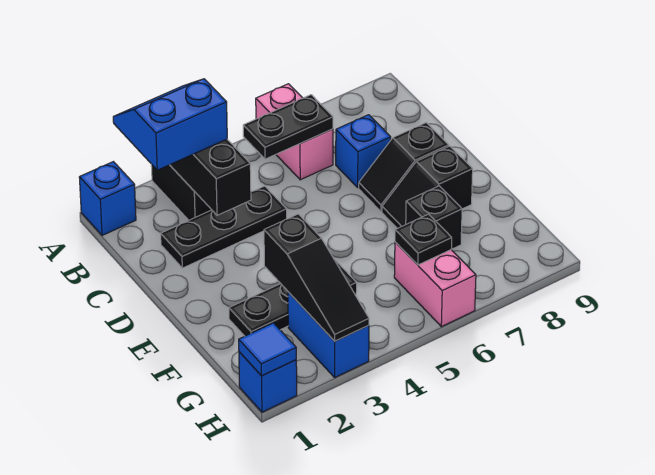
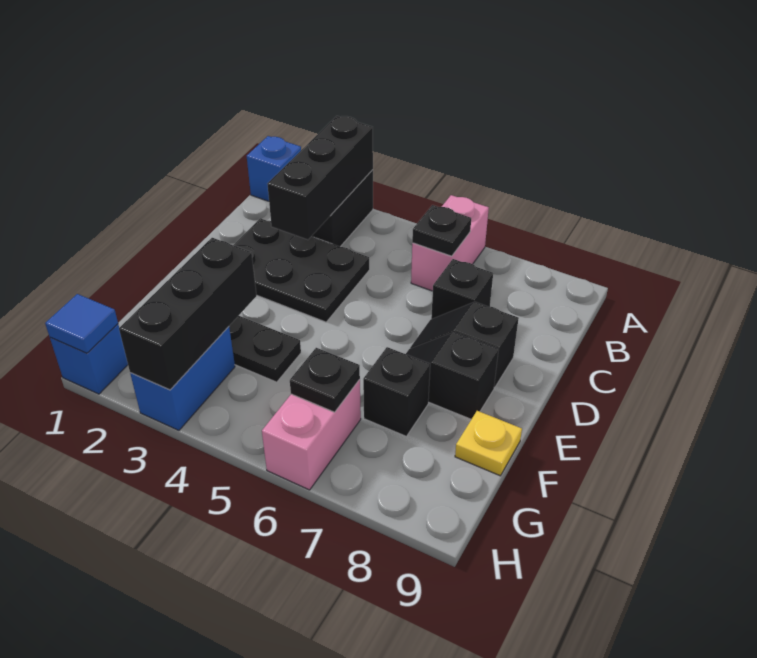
blue 2x2 slope [113,79,227,170] -> none
black 1x2 plate [243,95,333,159] -> black 1x1 plate [412,205,471,256]
black 1x3 plate [161,186,287,268] -> black 2x3 plate [234,218,370,322]
blue 1x1 brick [336,115,391,188] -> black 1x1 brick [431,259,493,319]
black 1x3 slope [264,214,369,341] -> black 1x3 brick [119,238,257,390]
none -> yellow 1x1 plate [455,411,522,476]

